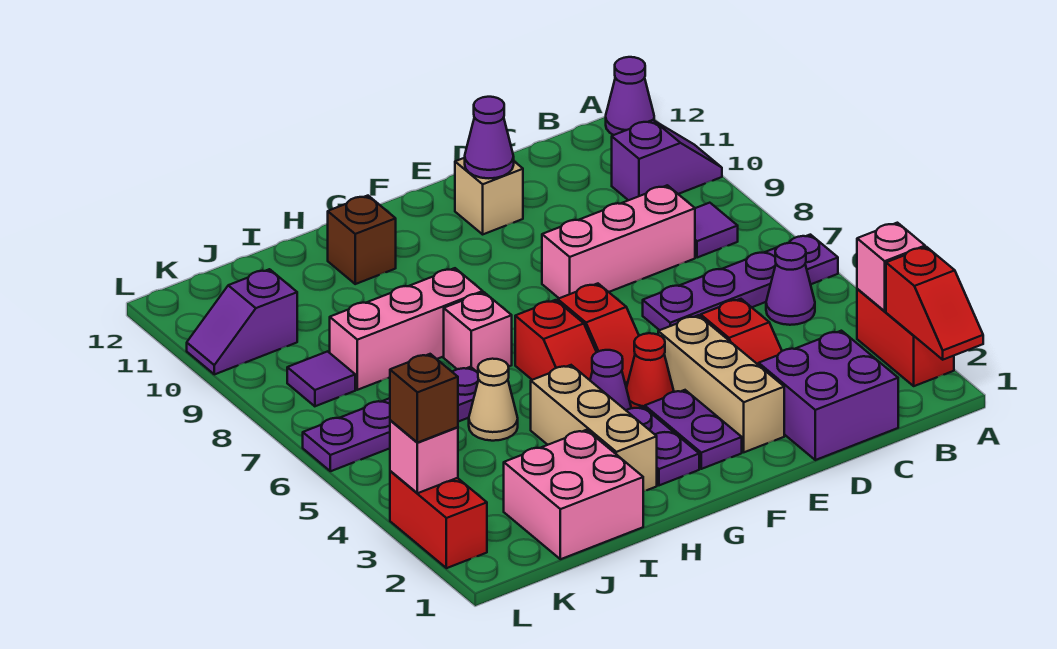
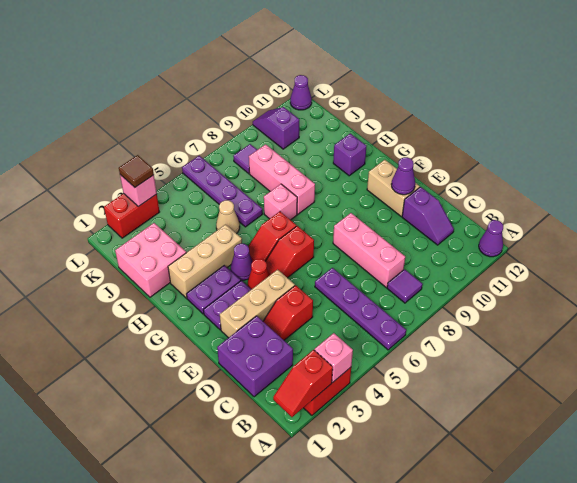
purple 1x2 slope [612,120,722,200] -> purple 1x2 slope moved to [402,187,454,245]
purple 1x1 cone [766,243,815,325] -> purple 1x1 cone moved to [290,75,312,110]
tan 1x1 brick [455,158,523,234] -> tan 1x2 brick [367,160,420,216]
brown 1x1 brick [328,196,396,284] -> purple 1x1 brick [333,133,366,176]
brown 1x1 brick [390,354,458,443] -> brown 1x1 tile [119,155,154,187]

